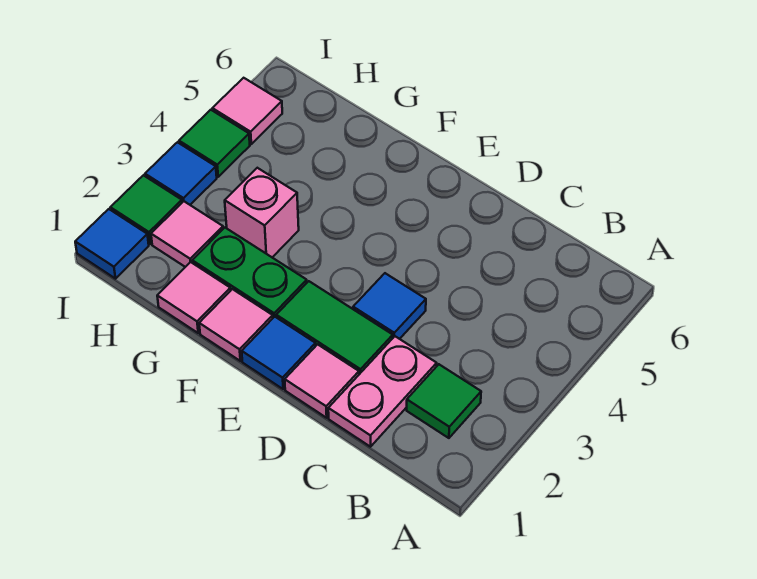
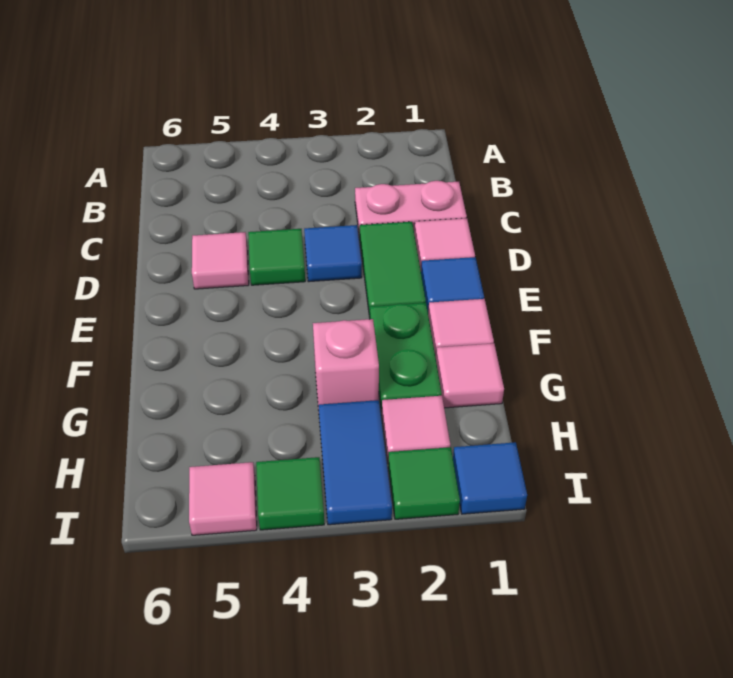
green 1x1 tile [407,364,481,438] -> green 1x1 tile moved to [248,229,305,285]
none -> pink 1x1 tile [192,232,249,289]
blue 1x1 tile [145,142,217,205] -> blue 1x2 tile [318,400,392,525]

